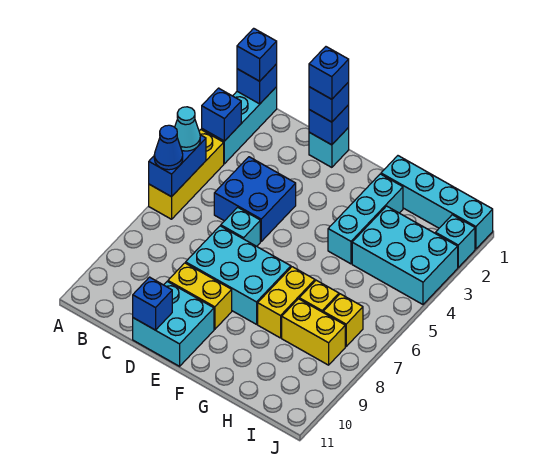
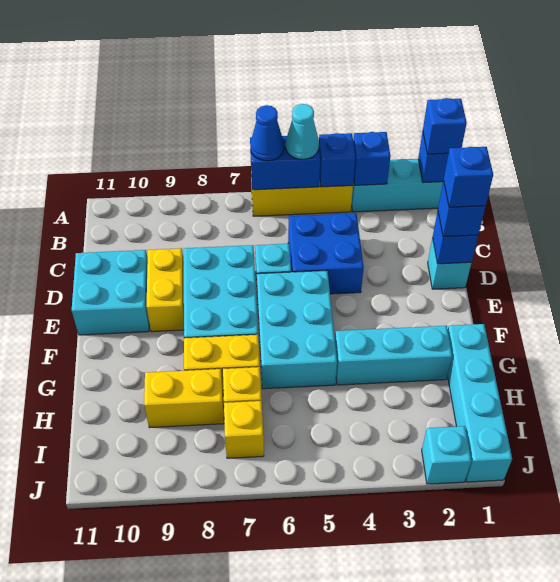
blue 1x1 brick [133,277,172,330] -> blue 1x1 brick moved to [319,133,355,187]
cyan 2x3 brick [352,206,458,304] -> cyan 2x3 brick moved to [257,271,337,389]
yellow 1x2 brick [282,299,345,365] -> yellow 1x2 brick turned to [144,369,224,428]

